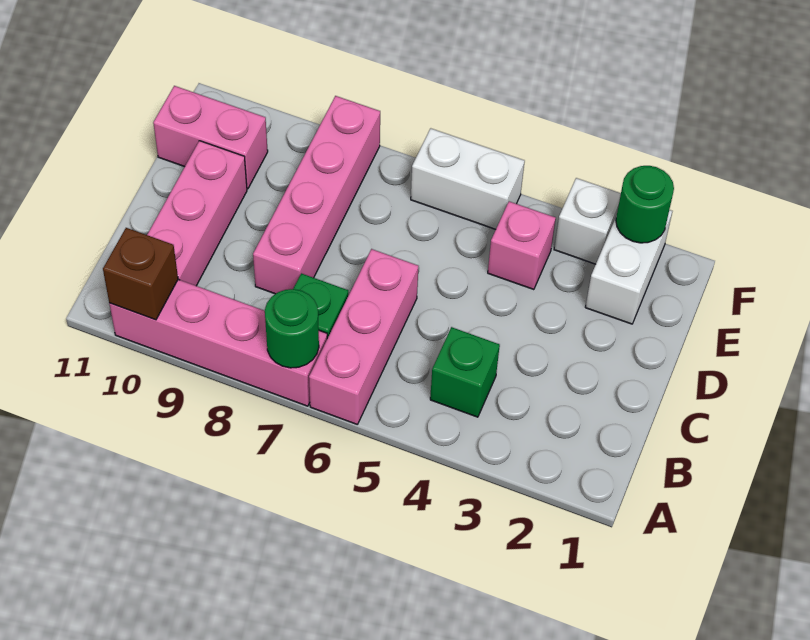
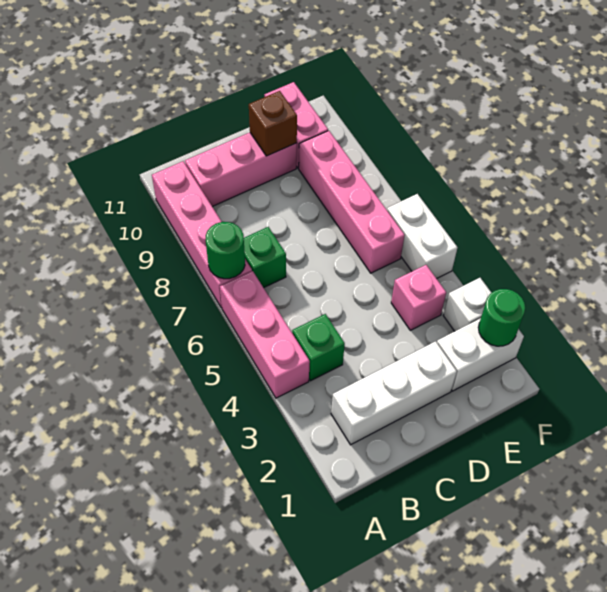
pink 1x3 brick [309,249,419,425] -> pink 1x3 brick turned to [220,271,310,398]
brown 1x1 brick [103,228,178,320] -> brown 1x1 brick moved to [249,91,297,156]
none -> white 1x3 brick [331,341,457,445]
pink 1x4 brick [253,96,380,294] -> pink 1x4 brick turned to [299,131,405,273]

